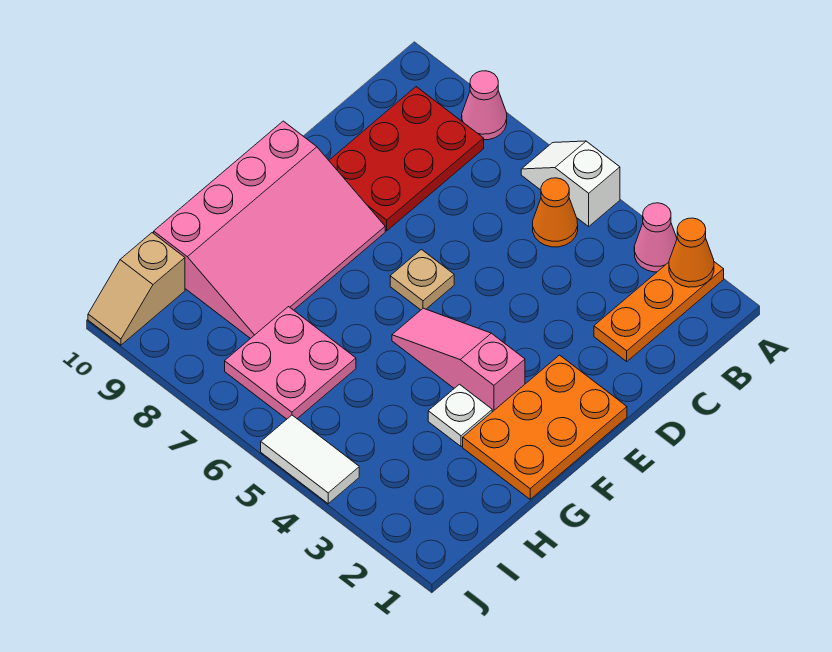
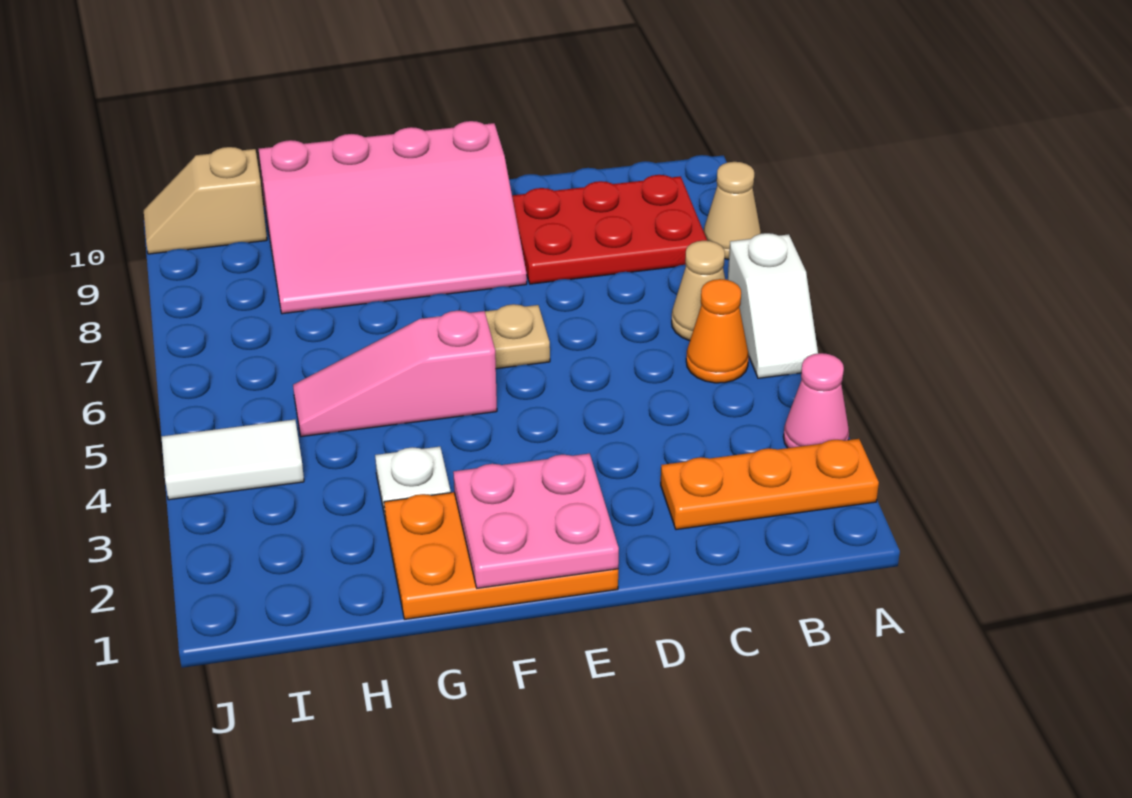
orange 1x1 cone [669,218,714,287] -> none
white 1x2 slope [521,141,620,226] -> white 1x2 slope turned to [728,233,818,378]
pink 1x1 cone [462,71,507,140] -> tan 1x1 cone [703,162,761,259]
none -> tan 1x1 cone [672,241,725,341]
pink 1x3 slope [392,308,525,412] -> pink 1x3 slope turned to [293,311,497,437]
pink 2x2 plate [225,307,356,419] -> pink 2x2 plate moved to [453,453,619,588]
white 1x2 tile [261,415,359,504] -> white 1x2 tile turned to [161,420,304,500]

